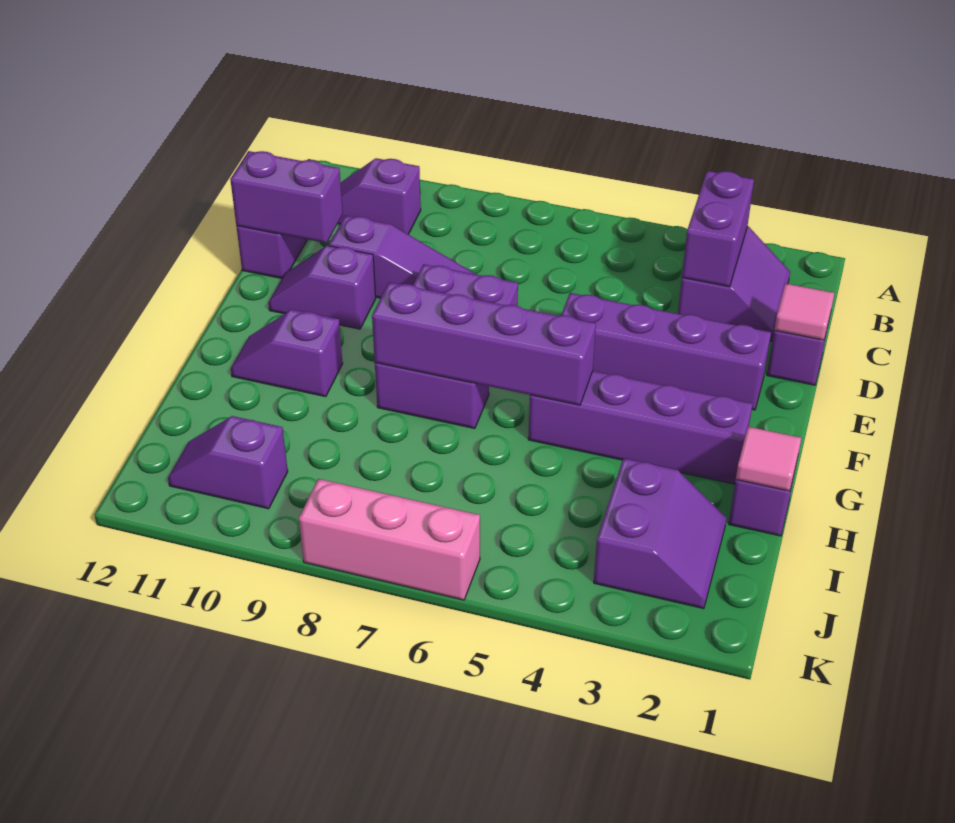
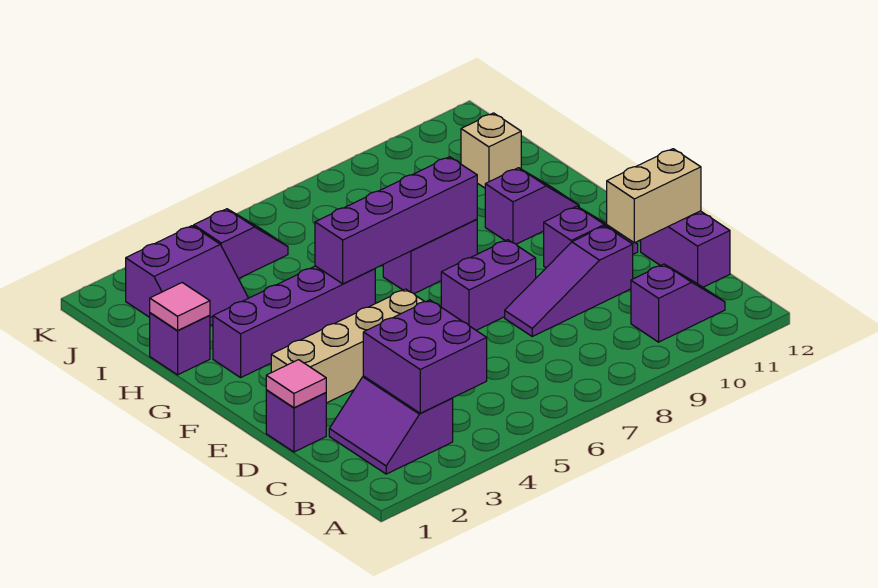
purple 1x2 brick [682,171,754,287] -> purple 2x2 brick [363,300,487,413]
purple 1x2 brick [230,151,343,243] -> tan 1x2 brick [607,149,701,243]
purple 1x4 brick [561,293,771,410] -> tan 1x4 brick [271,289,424,403]
purple 2x2 slope [594,458,726,609] -> purple 2x2 slope turned to [126,226,248,326]
none -> tan 1x1 brick [461,113,521,188]
purple 1x2 slope [168,416,288,509] -> purple 1x2 slope moved to [194,209,288,279]
pink 1x3 brick [299,479,480,600] -> none

